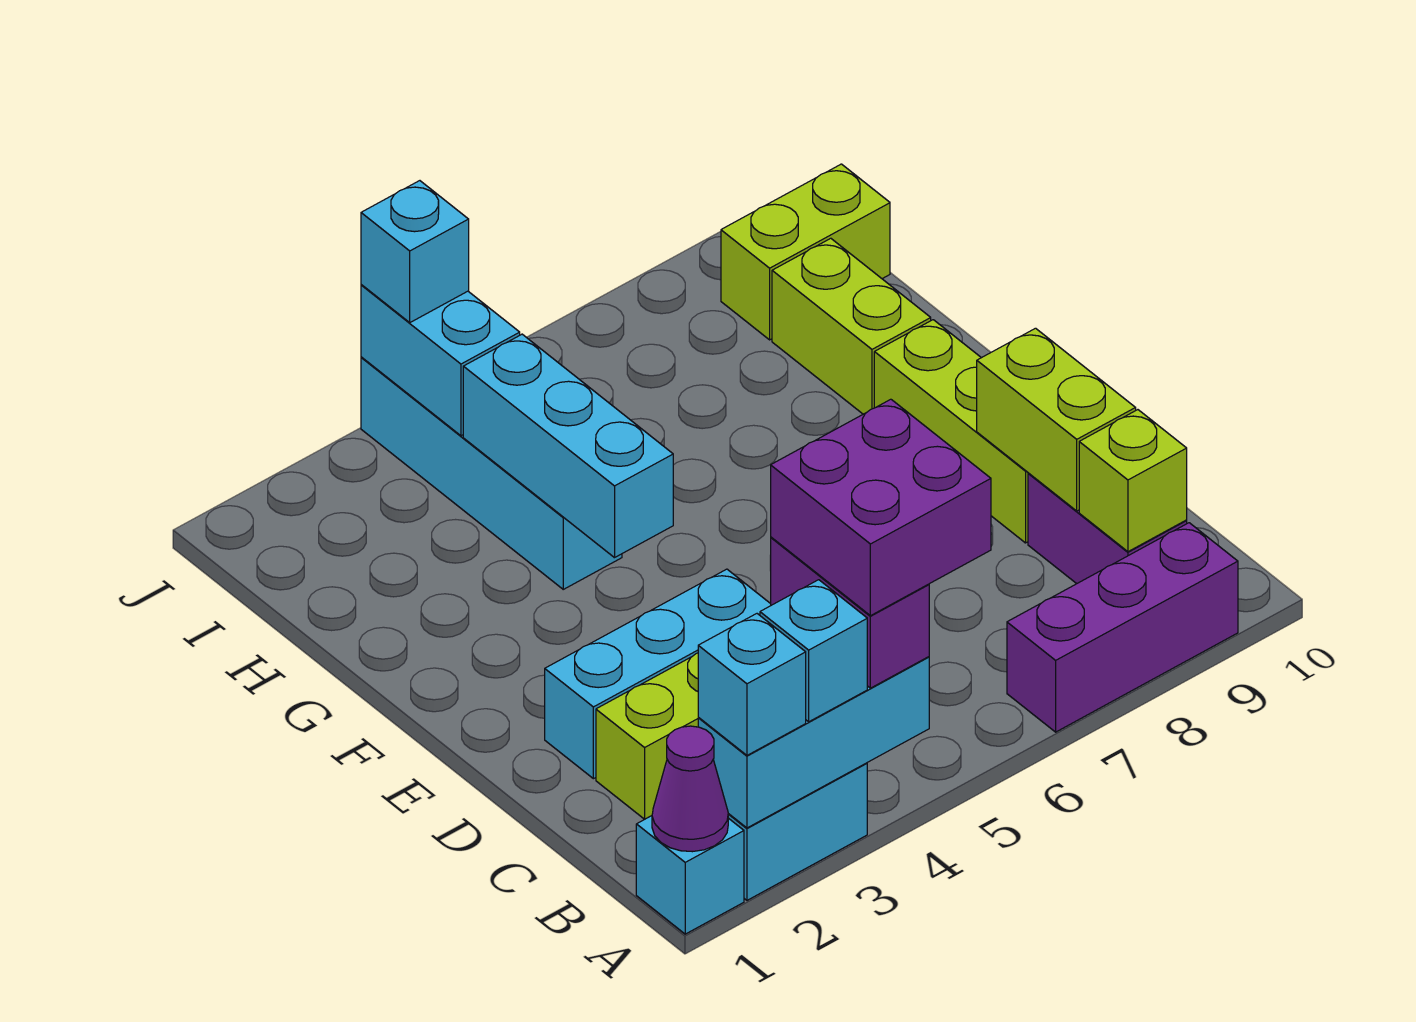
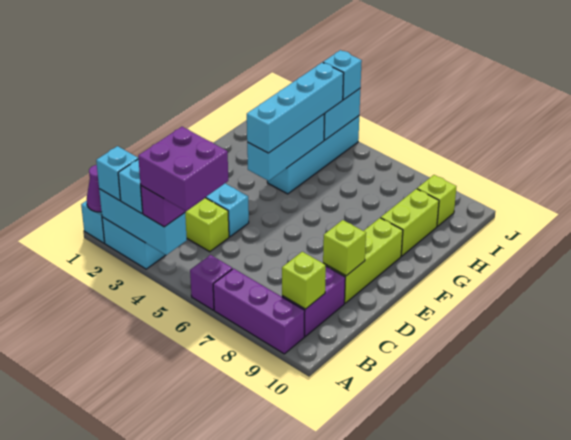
none -> purple 1x1 brick [190,255,232,310]
lime 1x2 brick [977,328,1136,511] -> lime 1x1 brick [323,220,366,276]
none -> cyan 1x4 brick [247,62,344,153]
lime 1x2 brick [721,164,890,340] -> lime 1x1 brick [417,175,457,226]

